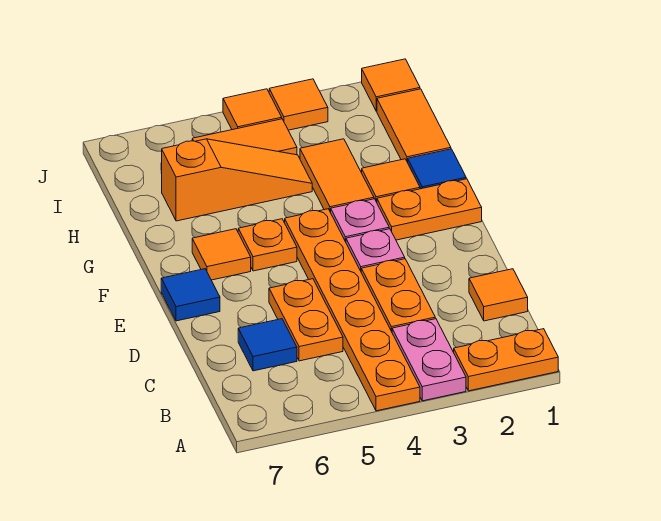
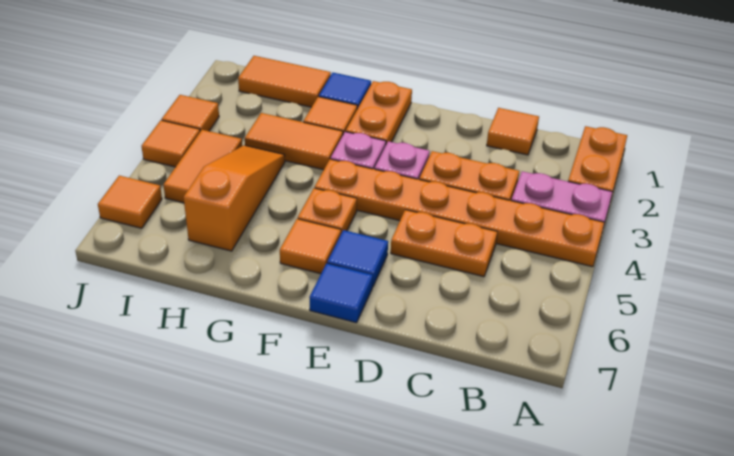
blue 1x1 tile [238,319,297,371] -> blue 1x1 tile moved to [327,230,388,287]
orange 1x1 tile [362,59,420,111] -> orange 1x1 tile moved to [98,176,162,228]

